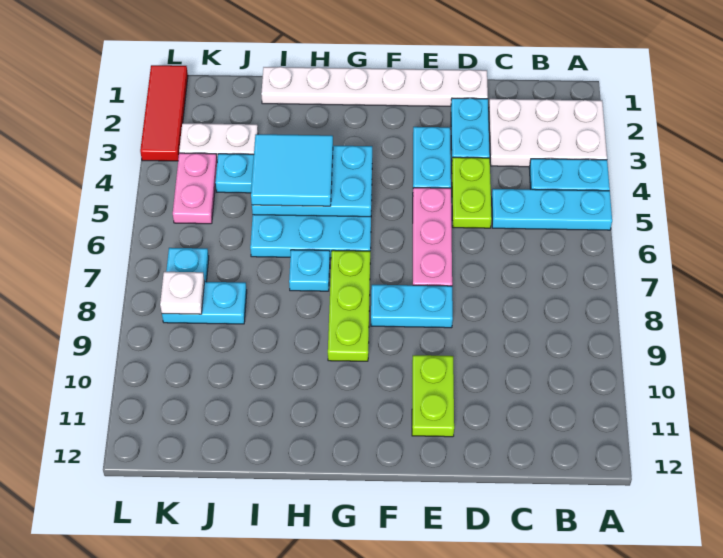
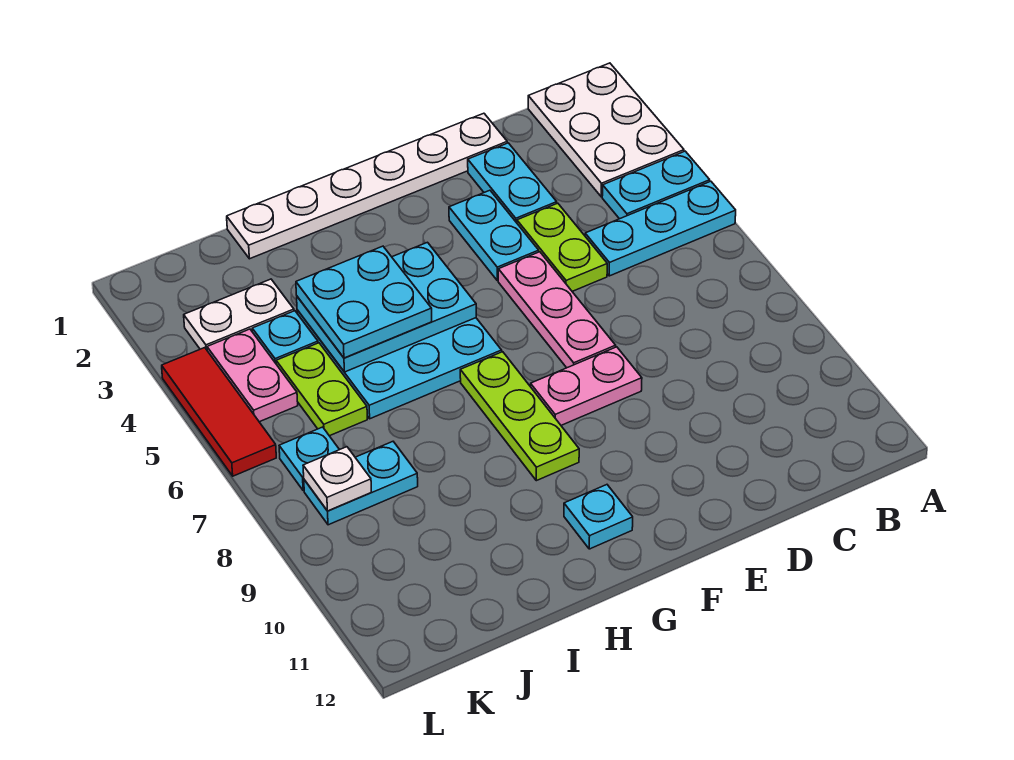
white 2x3 plate [489,99,607,167] -> white 2x3 plate turned to [528,63,684,197]
cyan 1x2 plate [371,285,453,328] -> pink 1x2 plate [531,347,642,425]
lime 1x2 plate [412,355,454,437] -> lime 1x2 plate moved to [276,343,367,436]
cyan 2x2 tile [251,134,333,206] -> cyan 2x2 plate [296,246,432,358]
cyan 1x1 plate [289,250,330,291] -> cyan 1x1 plate moved to [564,485,633,549]
red 1x3 tile [140,65,188,161] -> red 1x3 tile moved to [162,348,276,476]

